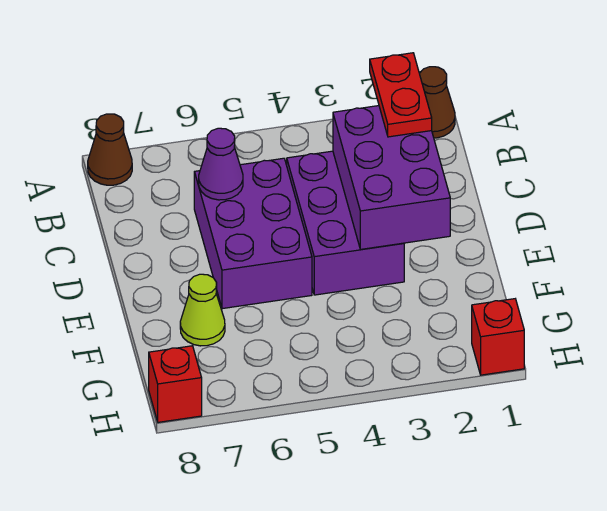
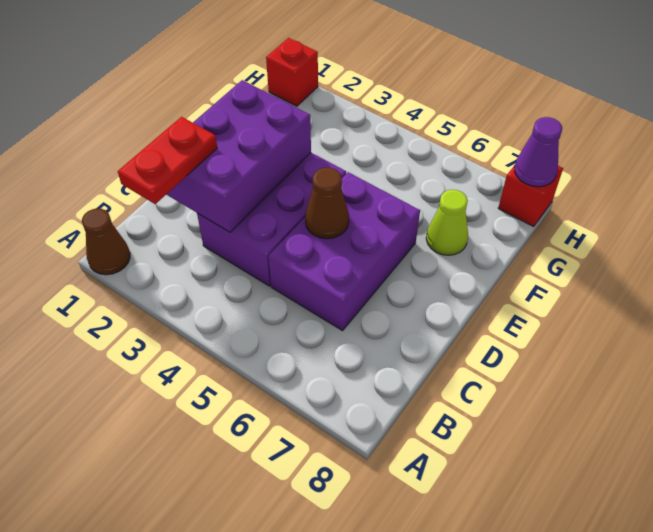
brown 1x1 cone [88,114,132,185] -> brown 1x1 cone moved to [305,168,349,239]
purple 1x1 cone [199,128,243,200] -> purple 1x1 cone moved to [515,117,562,187]

